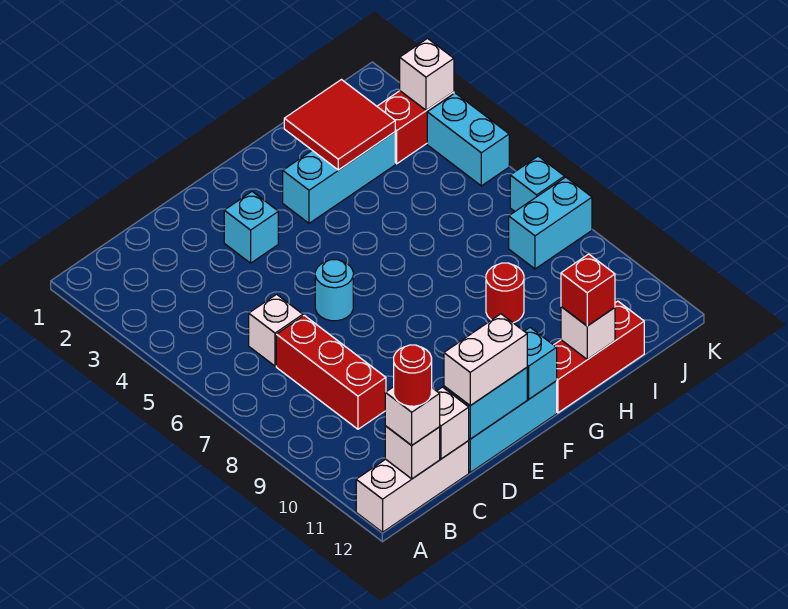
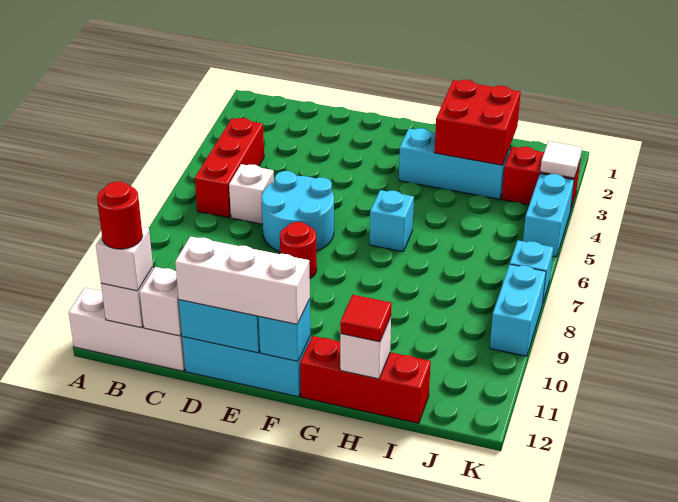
red 1x3 brick [276,315,386,429] -> red 1x3 brick moved to [195,118,264,218]
white 1x2 brick [444,314,527,406] -> white 1x3 brick [175,236,310,324]
cyan 1x1 brick [224,192,278,263] -> cyan 1x1 brick moved to [370,190,414,252]
cyan 1x1 round brick [315,260,353,321] -> cyan 2x2 round brick [261,171,334,252]
red 2x2 tile [284,80,395,170] -> red 2x2 brick [434,80,521,165]
red 1x1 round brick [486,263,524,323] -> red 1x1 round brick moved to [280,222,317,278]
red 1x1 brick [561,254,615,326] -> red 1x1 tile [340,295,392,342]
cyan 1x2 brick [509,177,592,269] -> cyan 1x2 brick turned to [490,264,546,356]
white 1x1 brick [400,39,454,110] -> white 1x1 tile [540,141,582,178]

